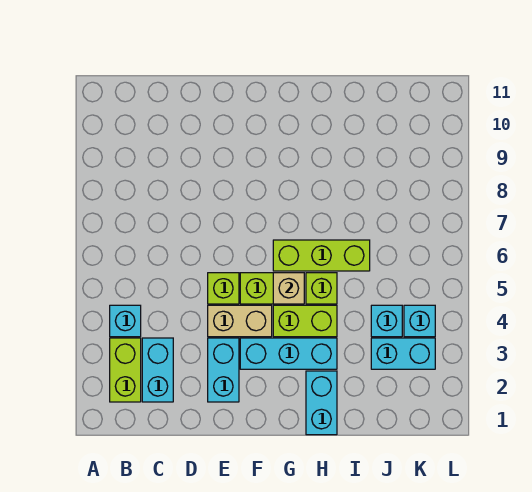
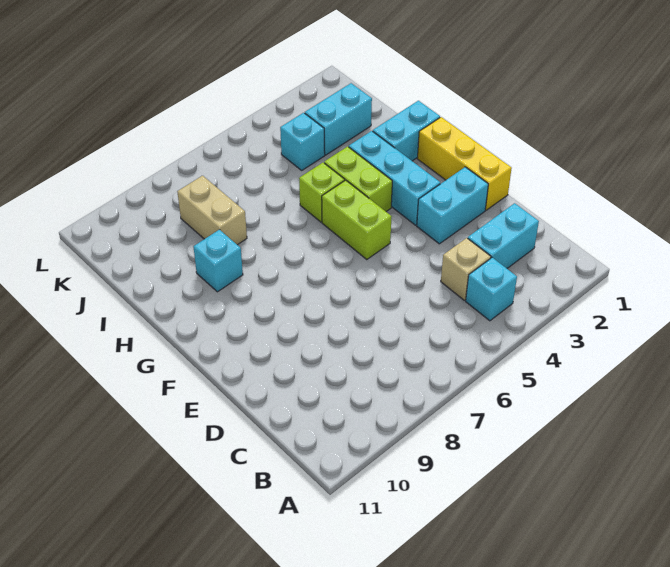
lime 1x2 brick [110,338,141,402] -> none
none -> yellow 1x3 brick [417,117,512,210]
tan 1x2 brick [208,305,272,337] -> tan 1x2 brick moved to [177,176,247,245]
lime 1x1 brick [208,273,239,304] -> none
tan 1x1 brick [273,273,304,304] -> tan 1x1 brick moved to [441,238,491,300]
lime 1x3 brick [273,240,370,271] -> none
cyan 1x2 brick [371,338,435,369] -> cyan 1x2 brick turned to [305,83,372,155]
cyan 1x1 brick [404,305,435,337] -> cyan 1x1 brick moved to [194,230,243,292]

